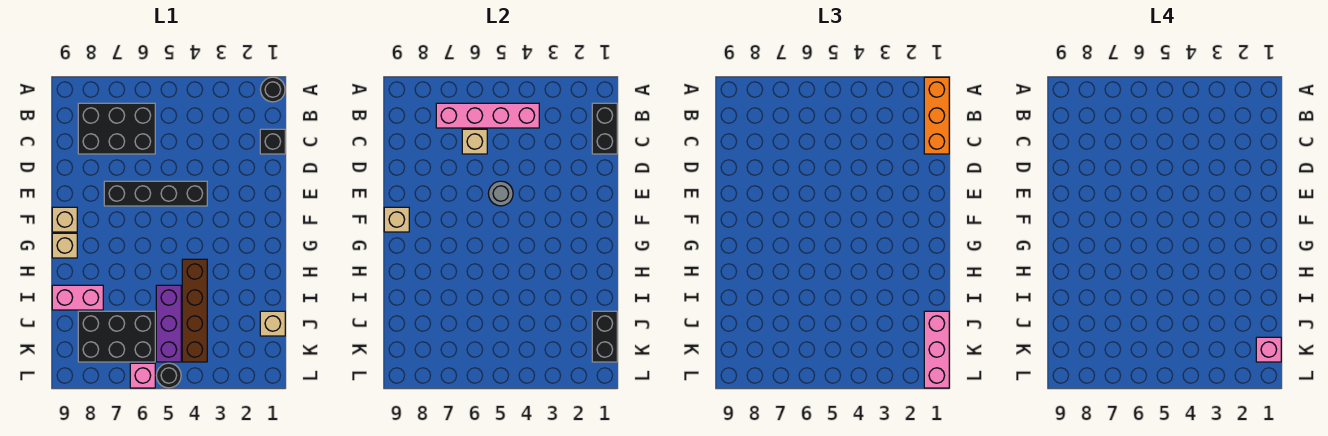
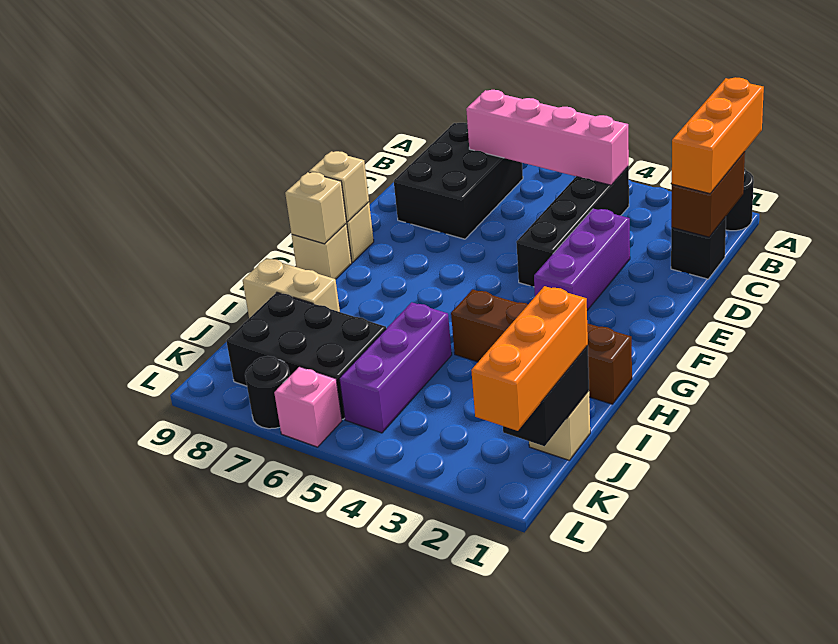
black 1x2 brick [592,103,617,154] -> brown 1x2 brick [671,152,745,237]
black 2x3 brick [78,103,155,154] -> black 2x3 brick turned to [394,123,523,239]
tan 1x1 brick [462,129,487,154] -> tan 1x1 brick moved to [285,172,347,244]
none -> purple 1x3 brick [534,209,630,310]
black 1x4 brick [104,181,207,206] -> black 1x4 brick turned to [516,166,629,287]
grey 1x1 round brick [488,181,513,206] -> none
brown 1x4 brick [182,259,207,362] -> brown 1x4 brick turned to [451,290,632,404]
pink 1x2 brick [52,285,103,310] -> tan 1x2 brick [243,258,340,318]
pink 1x3 brick [924,311,949,388] -> orange 1x3 brick [471,286,588,431]
pink 1x1 brick [1256,337,1281,362] -> none
black 1x1 round brick [156,363,181,388] -> black 1x1 round brick moved to [245,356,290,429]

